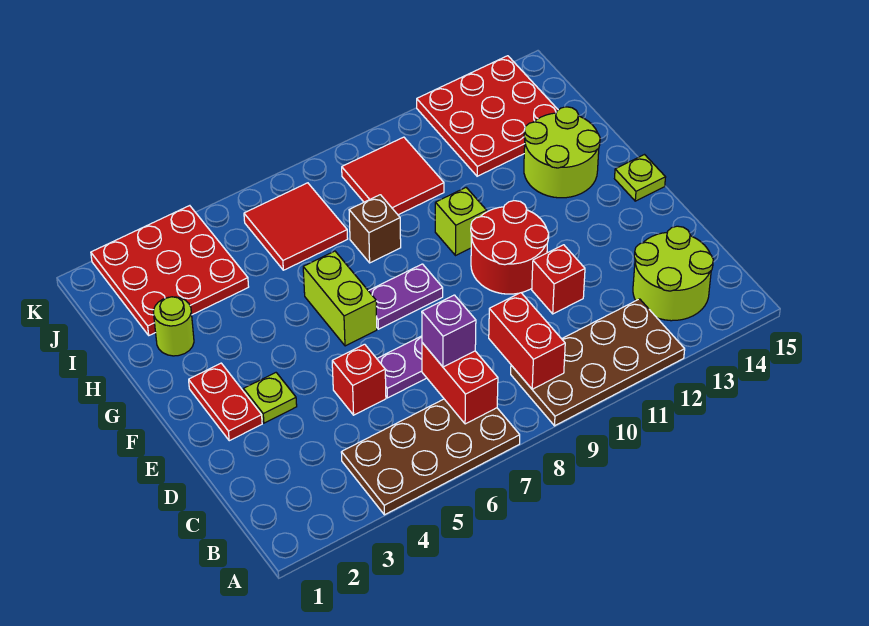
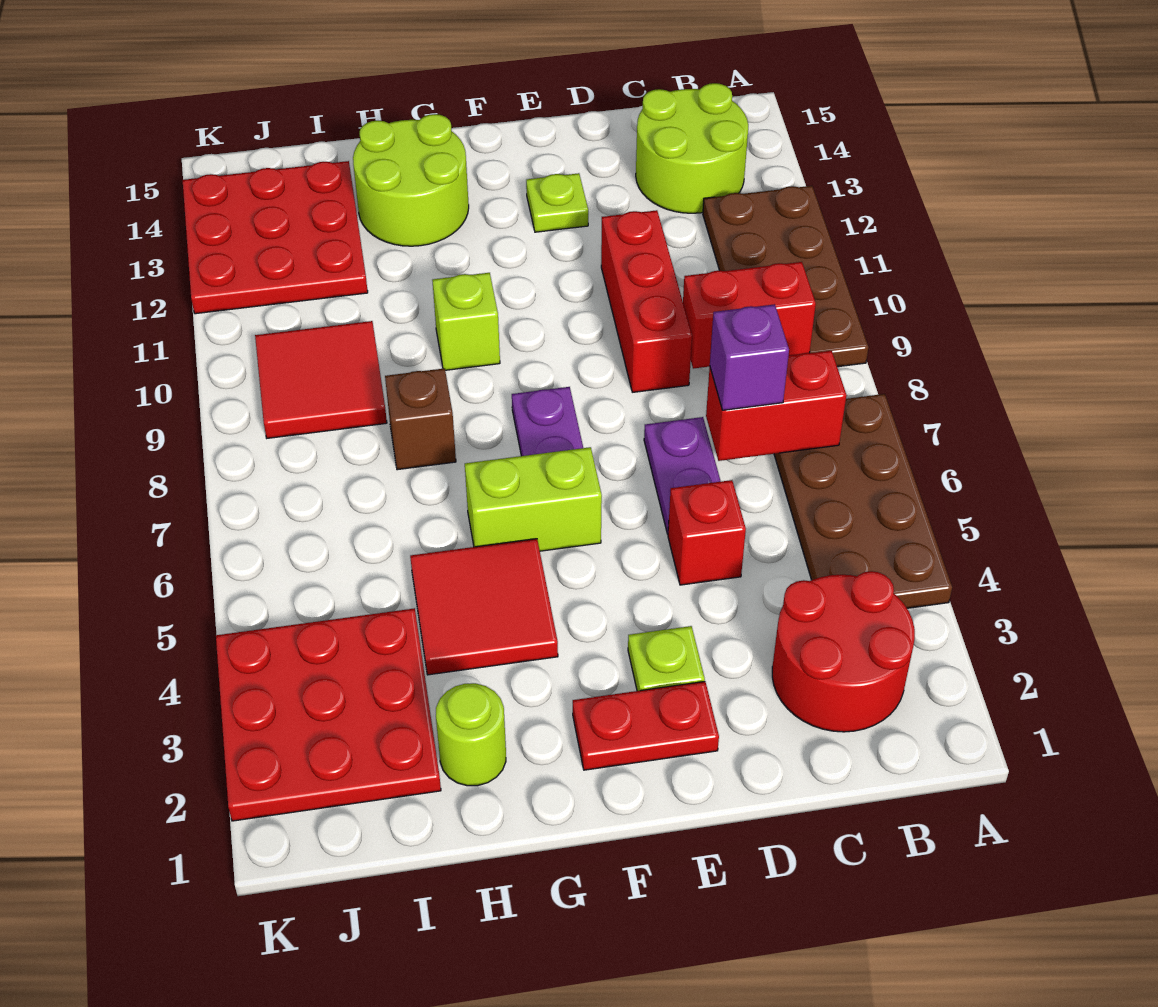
red 1x1 brick [532,245,585,314] -> red 1x3 brick [601,210,692,392]
red 2x2 round brick [471,201,549,294] -> red 2x2 round brick moved to [772,571,915,732]
lime 1x1 plate [615,155,666,201] -> lime 1x1 plate moved to [526,173,588,232]
red 2x2 tile [244,183,348,270] -> red 2x2 tile moved to [410,539,558,675]

